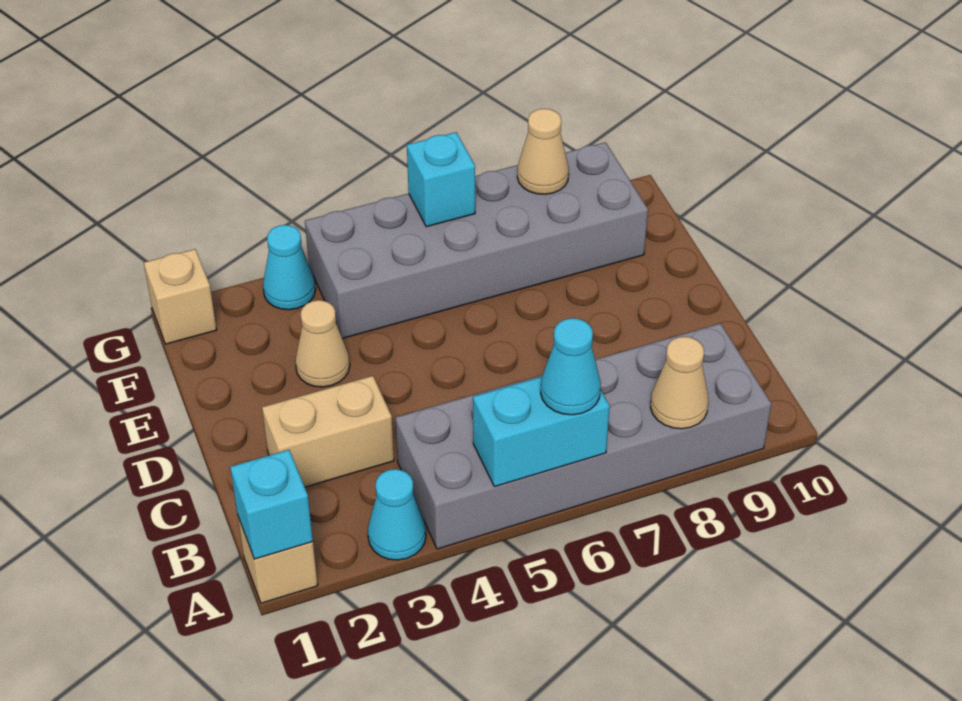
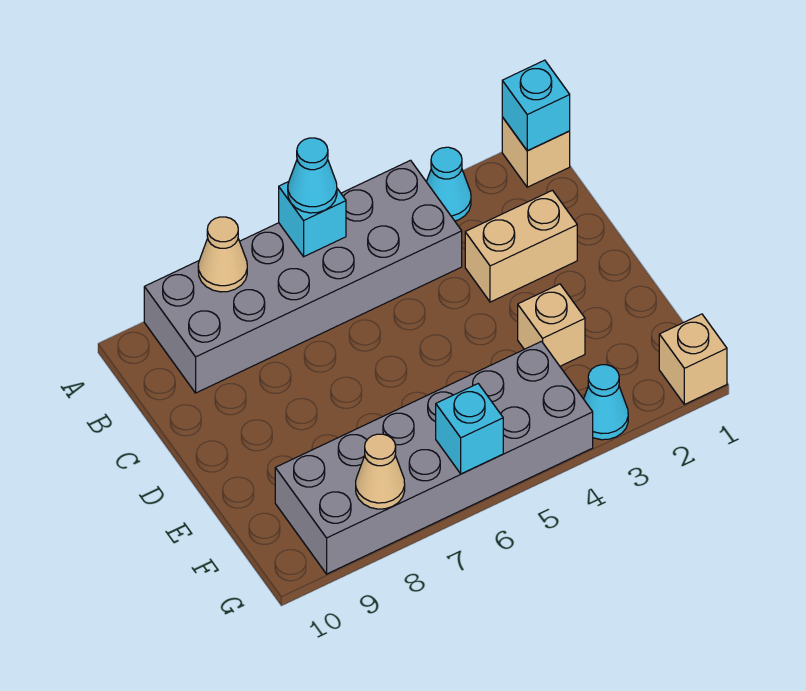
cyan 1x2 brick [473,377,610,487] -> cyan 1x1 brick [279,182,346,257]
tan 1x1 cone [295,300,350,387] -> tan 1x1 brick [518,284,585,366]

